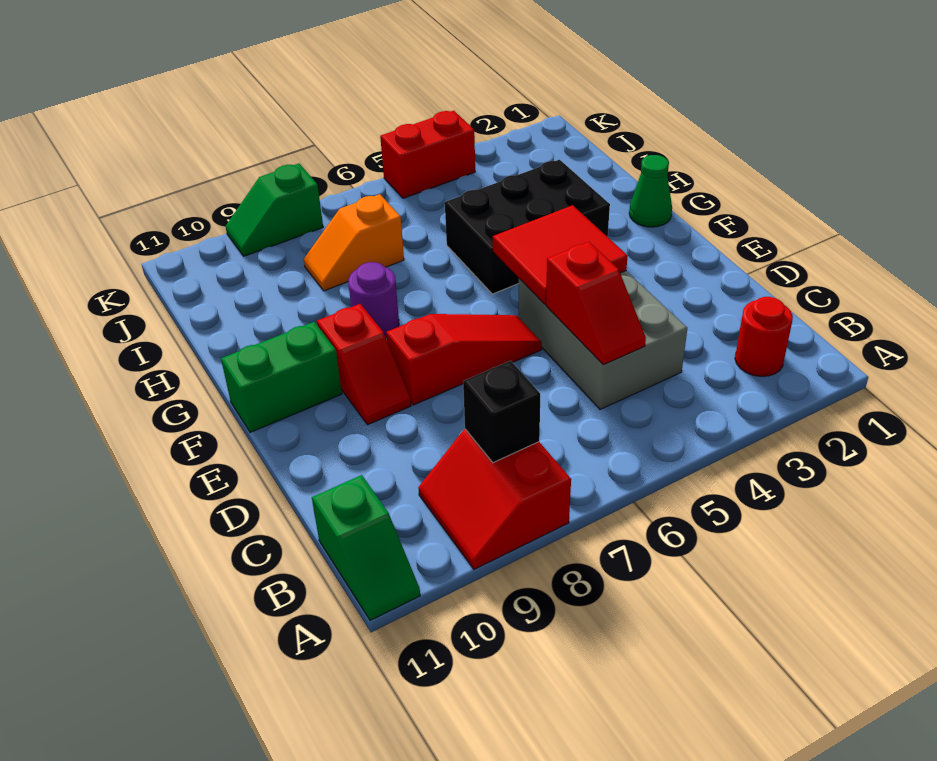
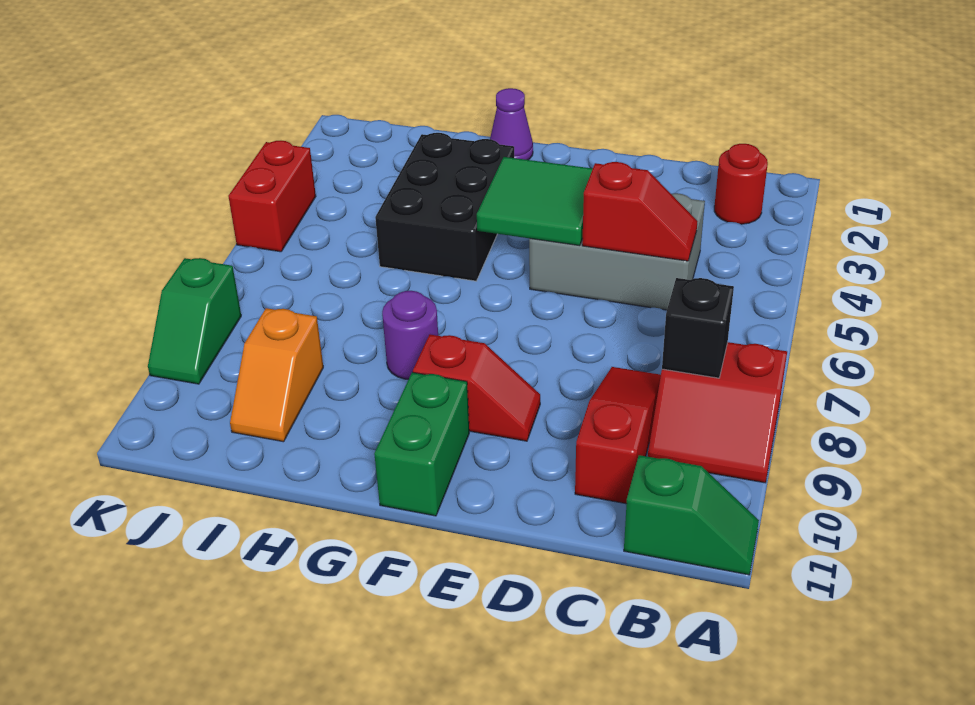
red 2x2 tile [493,205,628,304] -> green 2x2 tile [477,157,593,246]
red 1x3 slope [386,314,542,405] -> red 1x3 slope moved to [575,367,661,504]
green 1x1 cone [629,155,672,227] -> purple 1x1 cone [490,88,533,160]
orange 1x2 slope [304,194,404,291] -> orange 1x2 slope moved to [230,308,323,442]

